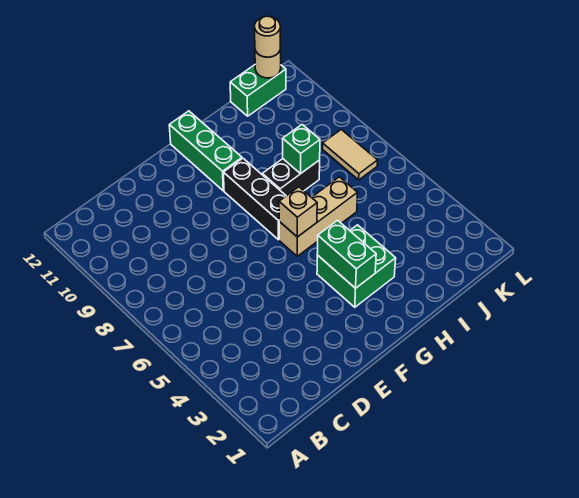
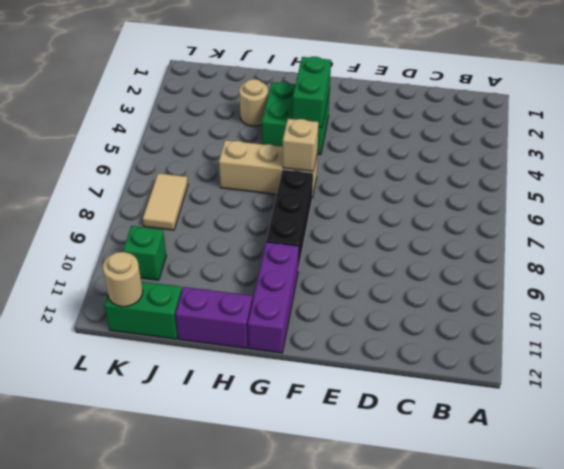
green 1x3 brick [169,111,242,191] -> purple 1x3 brick [248,242,299,353]
black 1x2 brick [262,159,320,196] -> none
none -> purple 1x2 brick [176,287,252,348]
green 1x1 brick [283,125,320,174] -> green 1x1 brick moved to [123,226,166,280]
tan 1x1 round brick [255,16,280,57] -> tan 1x1 round brick moved to [239,79,268,126]

